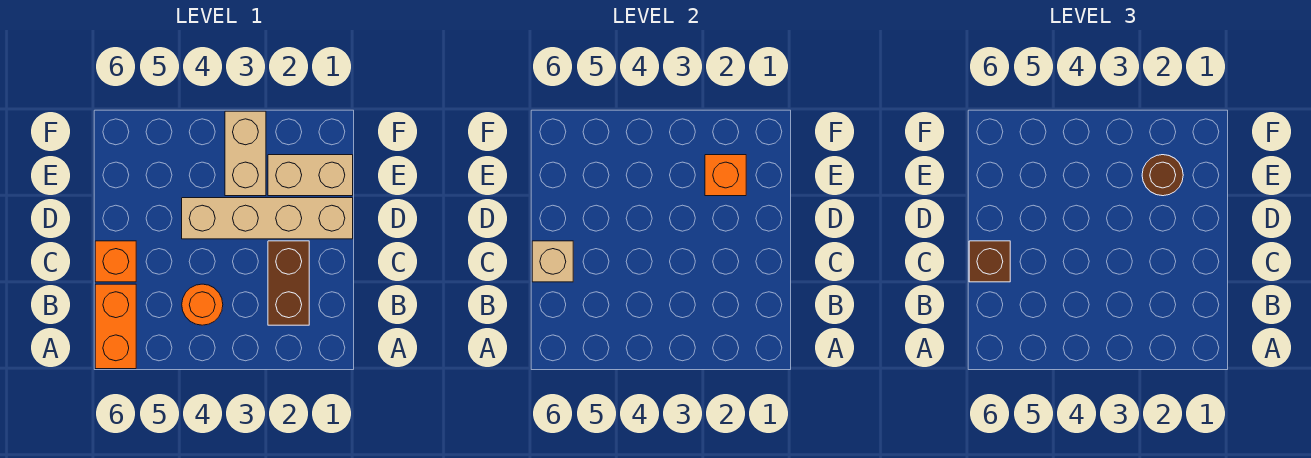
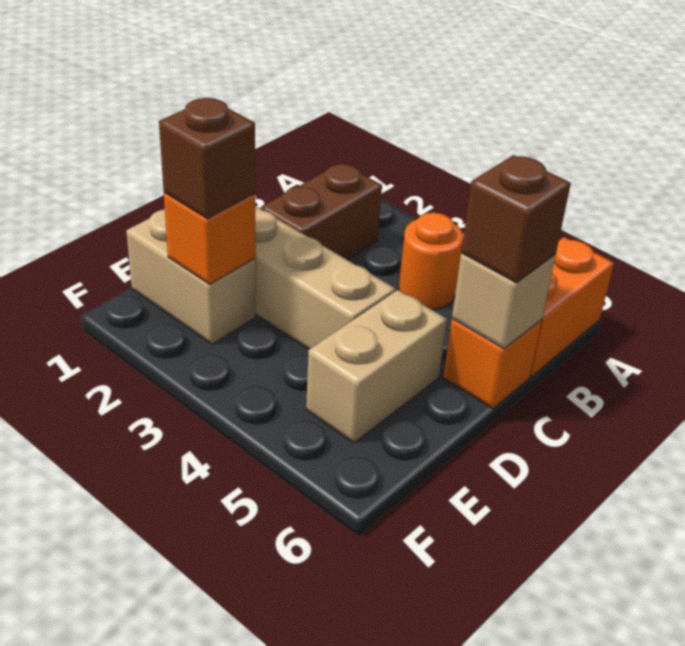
brown 1x1 round brick [1142,155,1183,196] -> brown 1x1 brick [159,98,255,219]
tan 1x2 brick [225,111,266,196] -> tan 1x2 brick moved to [306,290,447,443]

